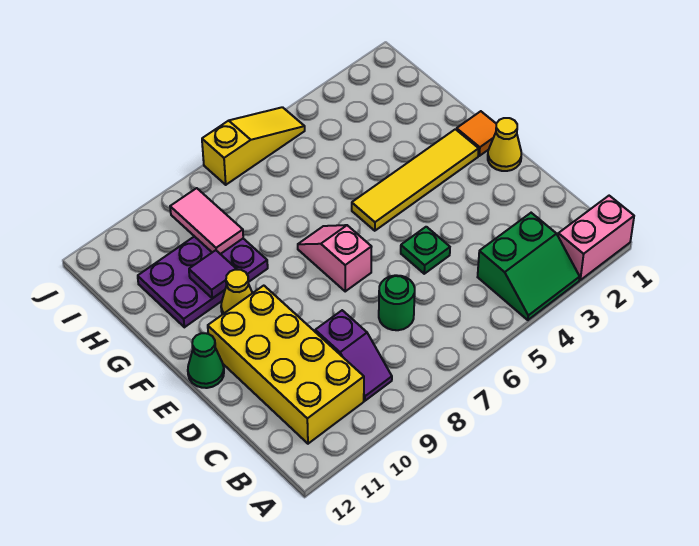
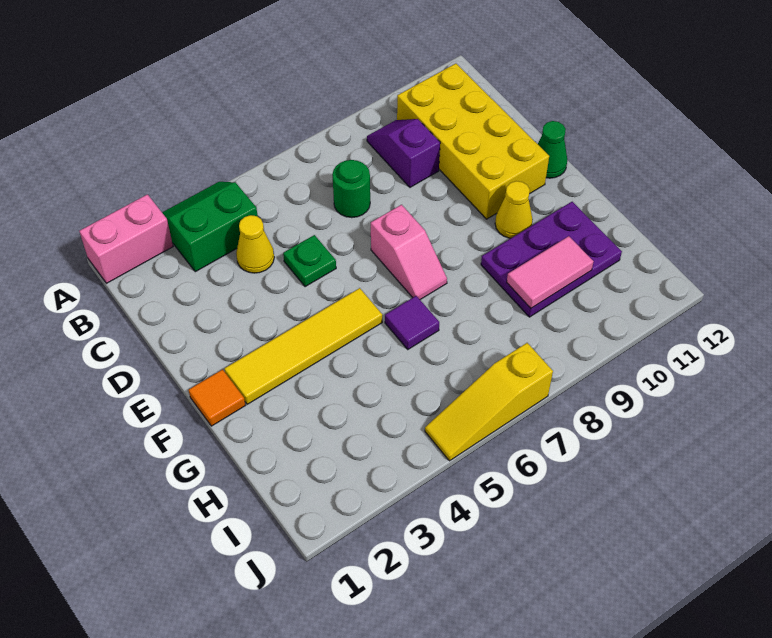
yellow 1x1 cone [488,118,521,171] -> yellow 1x1 cone moved to [236,215,274,273]
purple 1x1 tile [189,250,237,298] -> purple 1x1 tile moved to [385,296,439,349]
pink 1x2 tile [170,188,243,254] -> pink 1x2 tile turned to [507,236,594,308]

